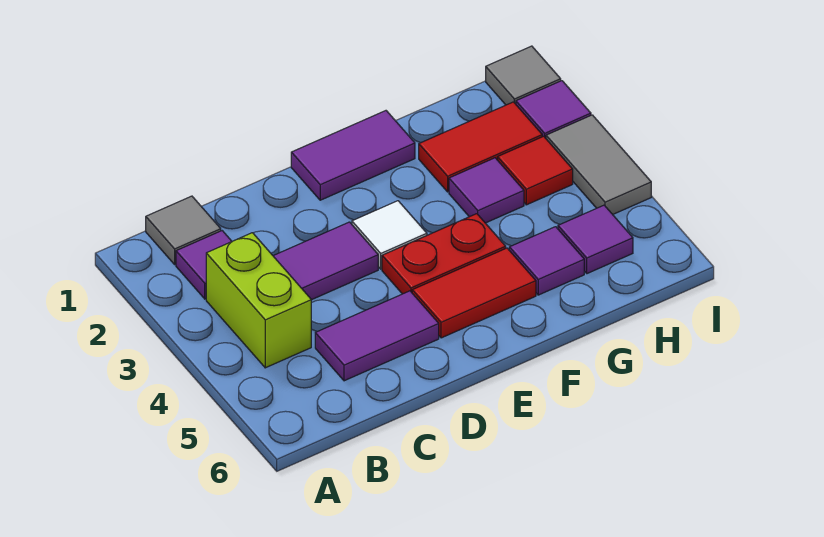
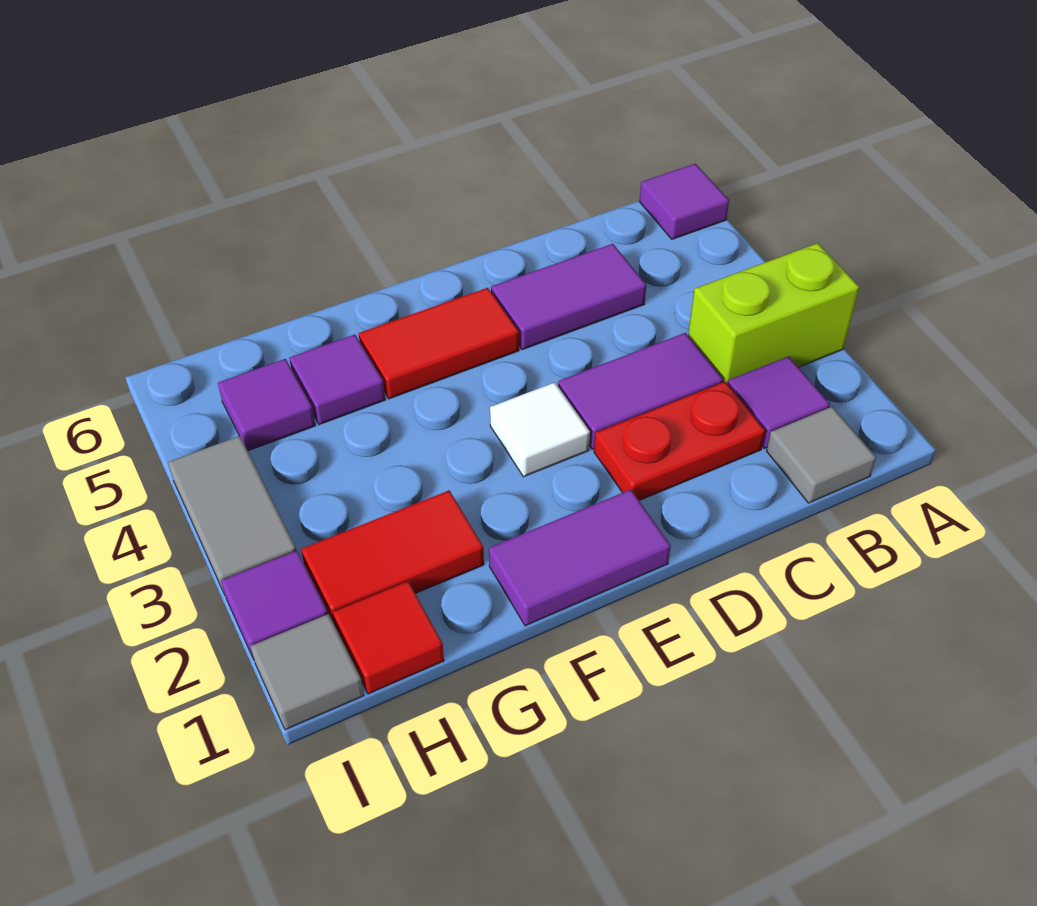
lime 1x2 brick [206,233,311,368] -> lime 1x2 brick turned to [688,243,859,384]
red 1x2 plate [382,214,506,294] -> red 1x2 plate moved to [594,382,765,501]
purple 1x1 tile [449,158,524,223] -> purple 1x1 tile moved to [639,164,729,239]
red 1x1 tile [498,136,573,205] -> red 1x1 tile moved to [333,581,444,694]

